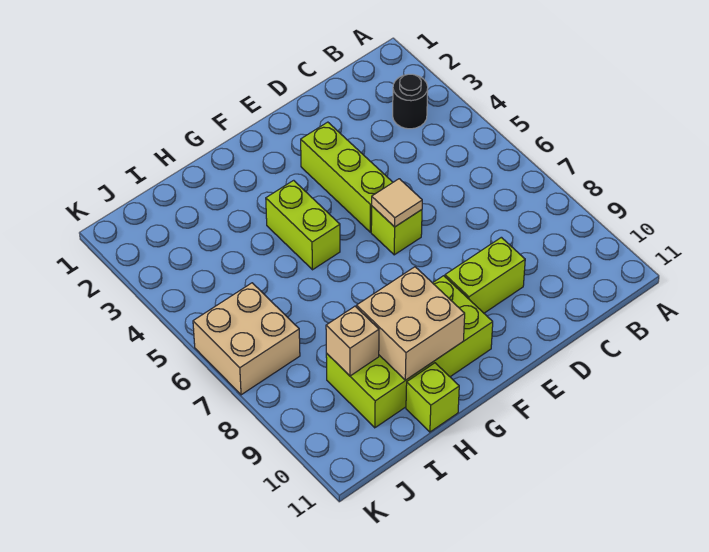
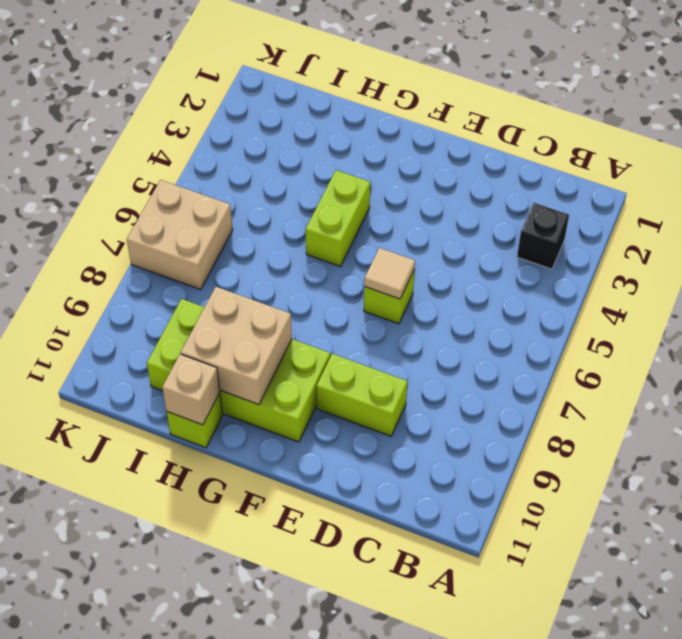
black 1x1 round brick [393,74,428,129] -> black 1x1 brick [517,203,569,269]
lime 1x3 brick [301,122,393,232] -> none
tan 1x1 brick [326,306,379,376] -> tan 1x1 brick moved to [162,354,220,425]

